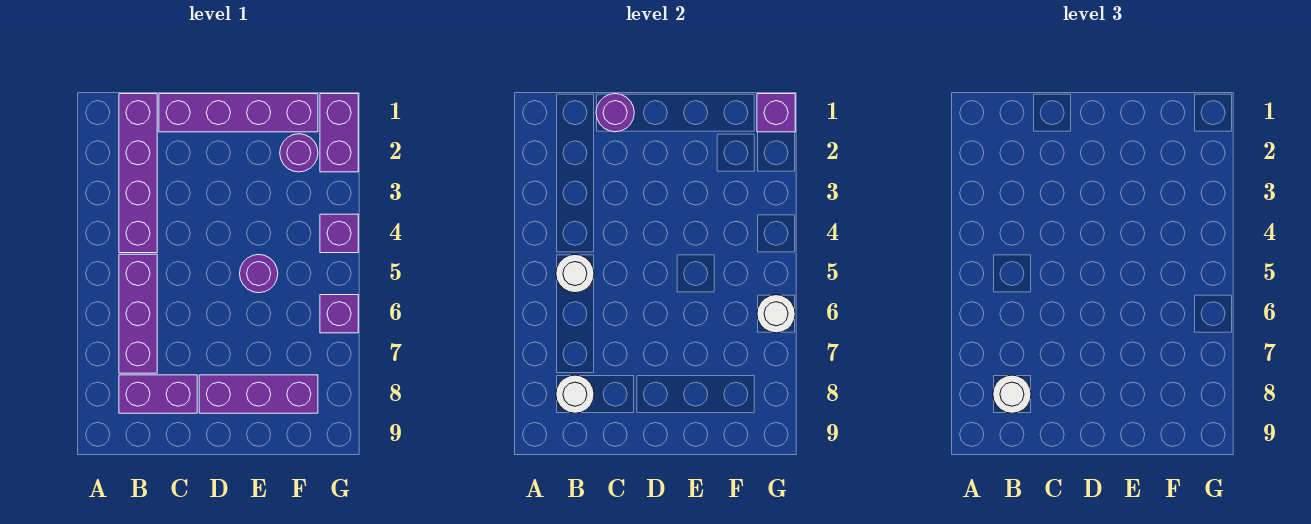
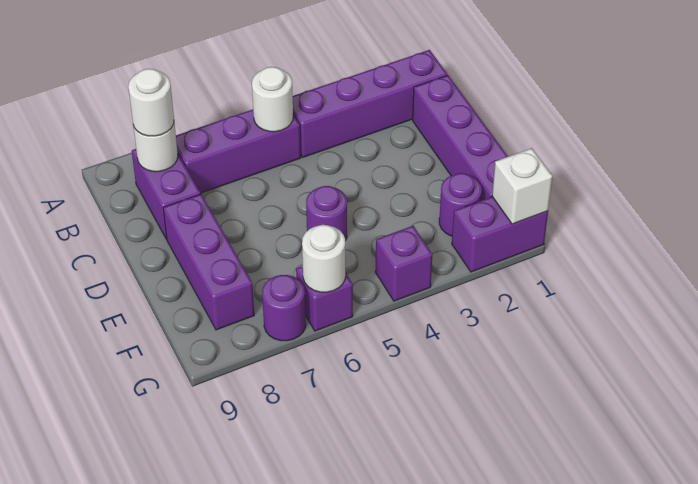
purple 1x1 round brick [596,94,634,132] -> purple 1x1 round brick moved to [262,275,306,341]
purple 1x1 brick [757,94,795,132] -> white 1x1 brick [492,148,552,224]

